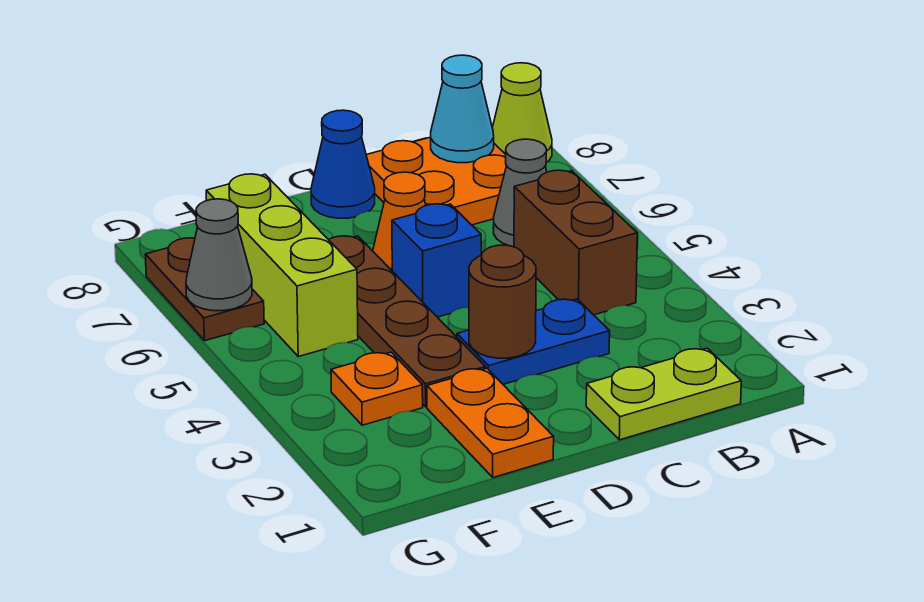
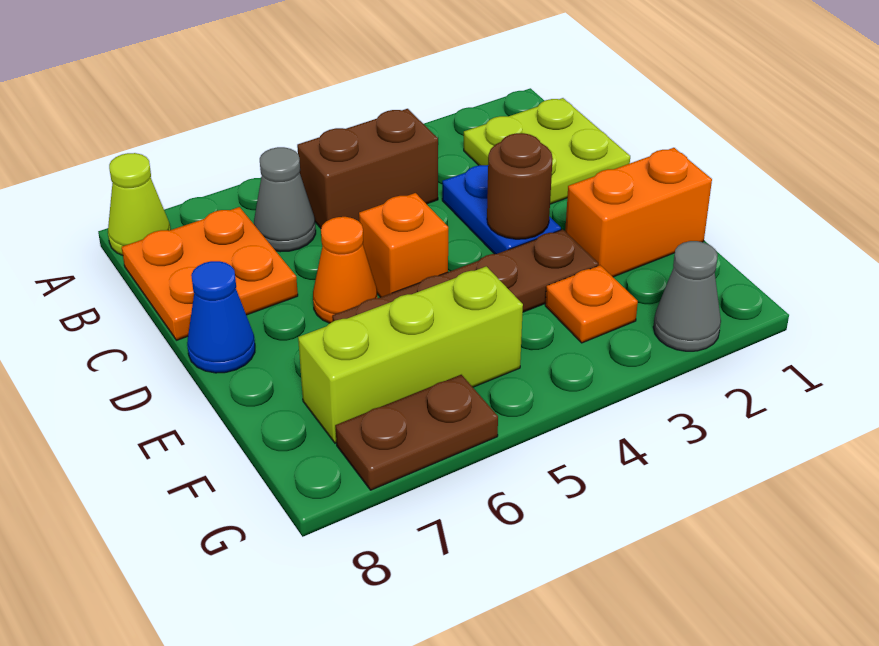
lime 1x2 plate [586,348,741,440] -> lime 2x2 plate [464,98,630,204]
cyan 1x1 cone [431,55,494,163] -> none
blue 1x1 brick [392,204,481,317] -> orange 1x1 brick [359,193,448,297]
orange 1x2 plate [427,368,554,478] -> orange 1x2 brick [565,148,712,277]
grey 1x1 cone [186,199,252,311] -> grey 1x1 cone moved to [653,241,721,351]

